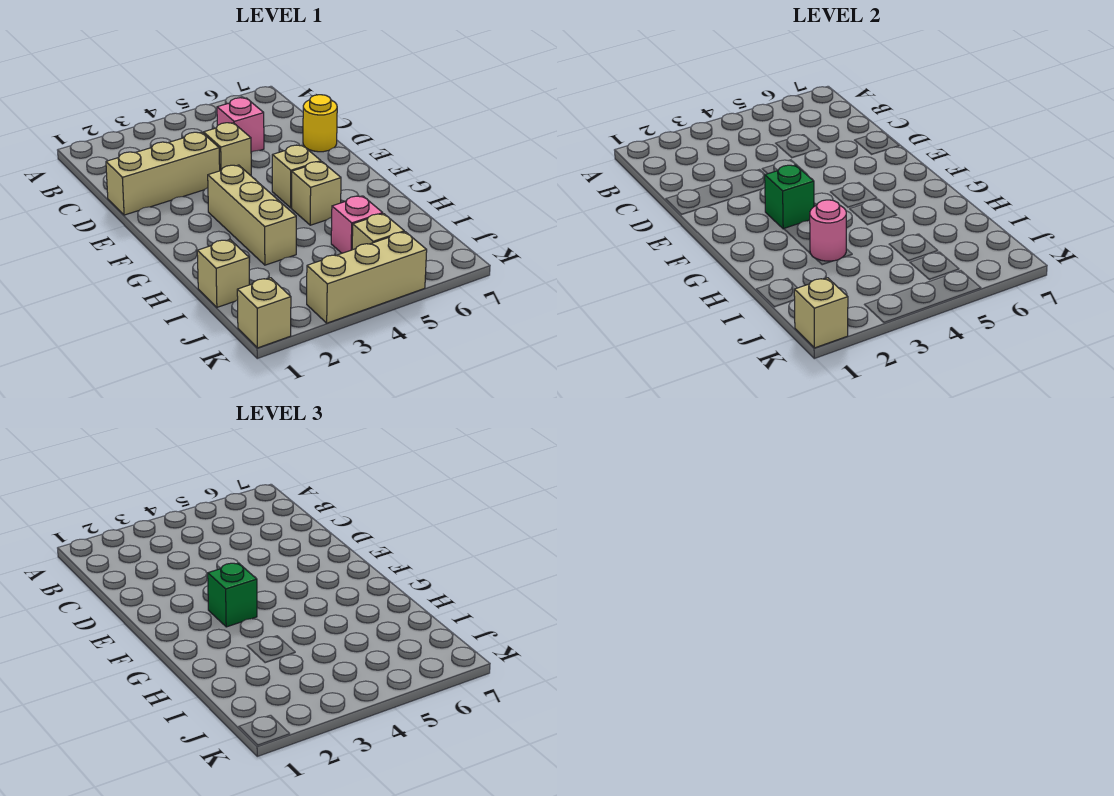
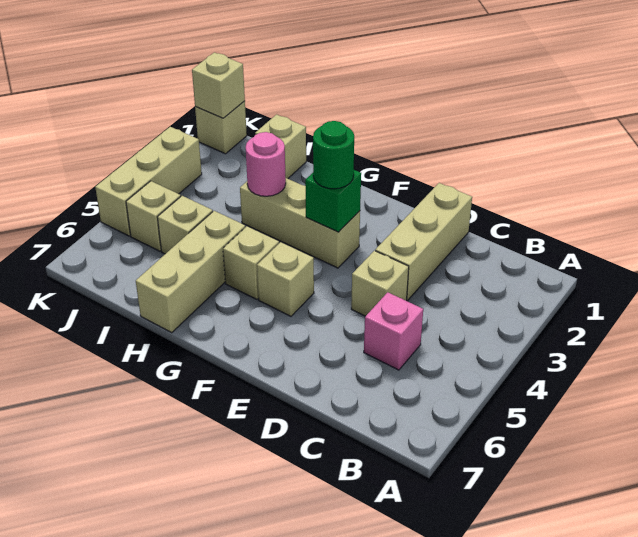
yellow 1x1 round brick [303,95,337,152] -> none
green 1x1 brick [208,563,257,627] -> green 1x1 round brick [313,121,354,189]
none -> tan 1x3 brick [136,211,245,333]
pink 1x1 brick [331,196,383,253] -> tan 1x1 brick [158,196,213,254]

